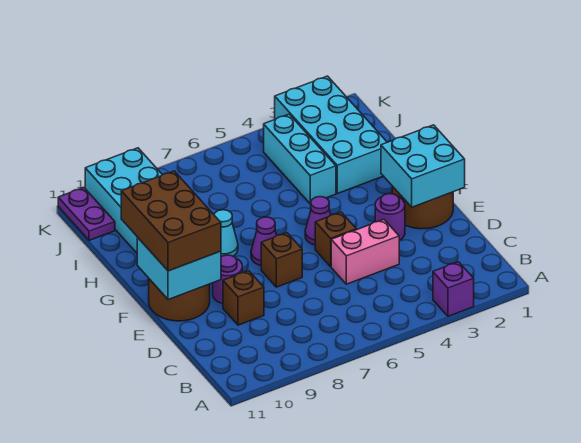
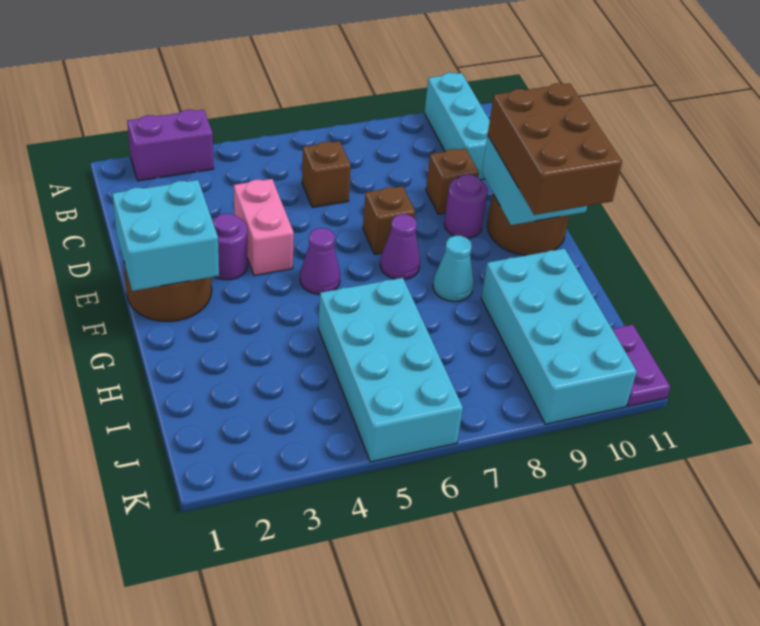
purple 1x1 brick [433,262,474,316] -> purple 1x2 brick [127,110,214,181]
pink 1x2 brick [331,220,399,284] -> pink 1x2 brick turned to [234,179,294,276]
brown 1x1 brick [315,212,356,266] -> brown 1x1 brick moved to [302,141,351,207]
cyan 2x4 brick [275,76,387,193] -> cyan 2x4 brick moved to [318,278,463,462]
cyan 1x3 brick [264,114,336,204] -> cyan 1x3 brick moved to [425,73,490,180]

